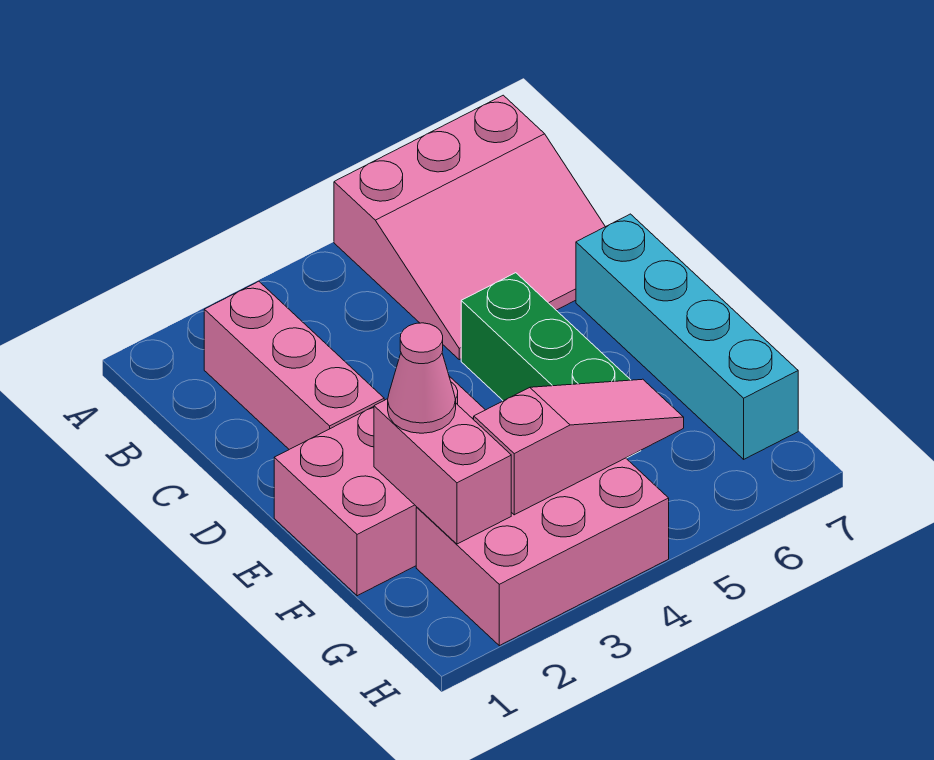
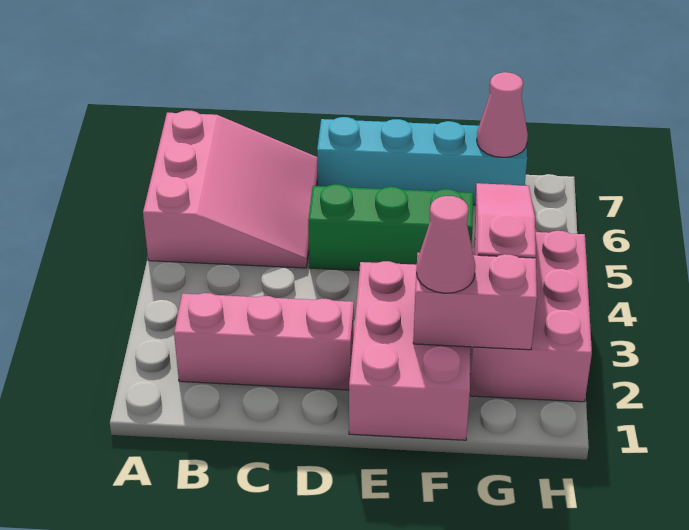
none -> pink 1x1 cone [477,72,528,157]

